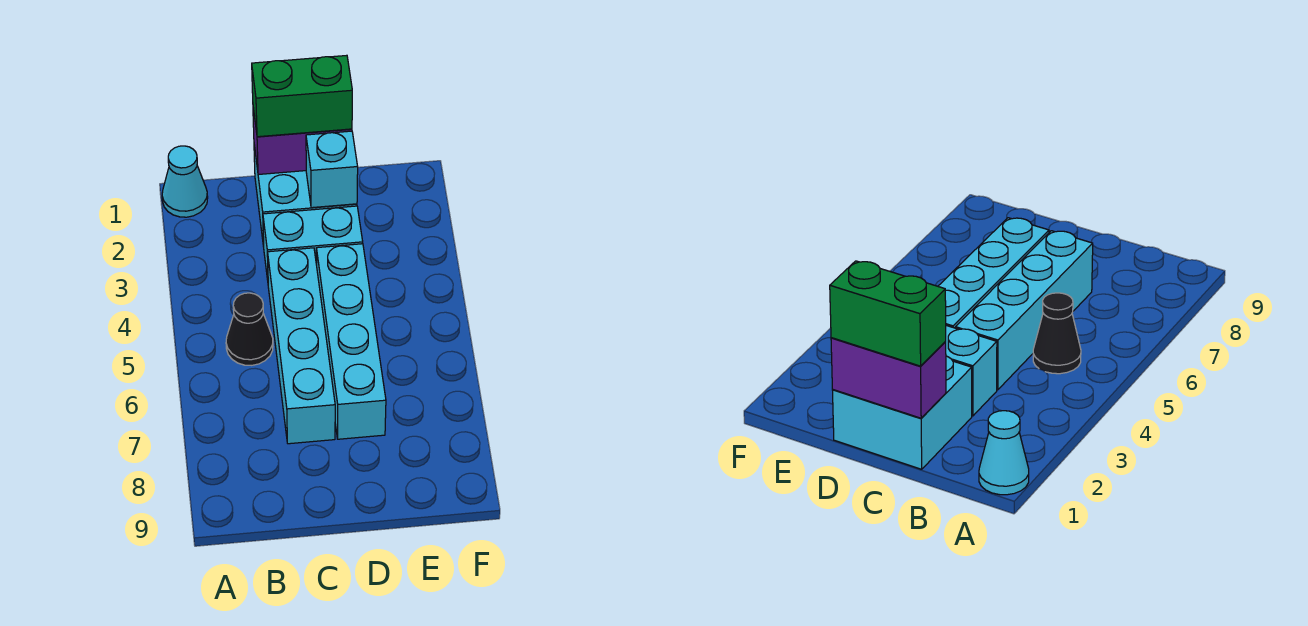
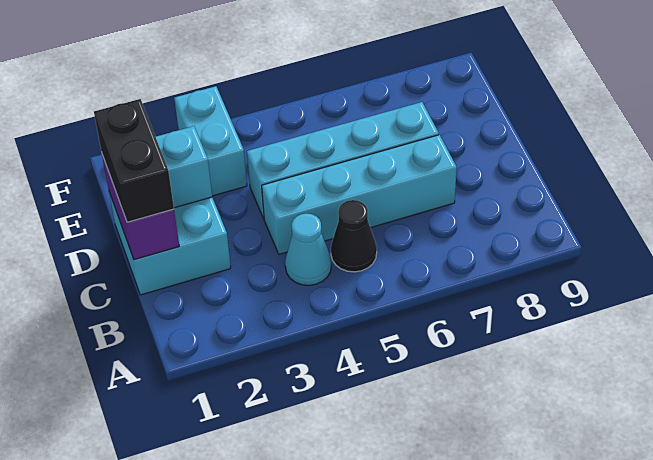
cyan 1x1 cone [162,146,208,217] -> cyan 1x1 cone moved to [285,213,331,285]
green 1x2 brick [252,55,352,137] -> black 1x2 brick [94,99,174,222]
cyan 1x2 brick [263,206,363,280] -> cyan 1x2 brick moved to [174,86,247,196]

